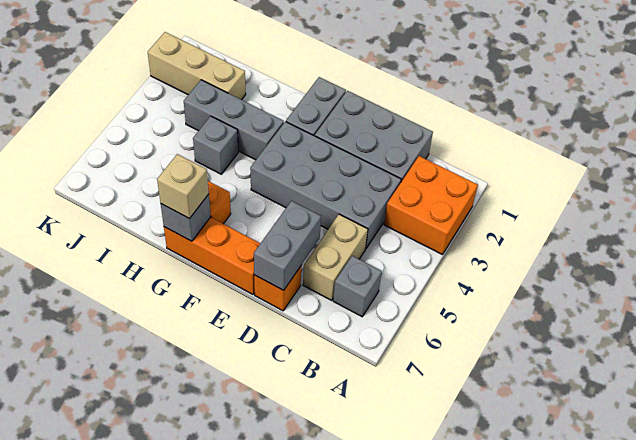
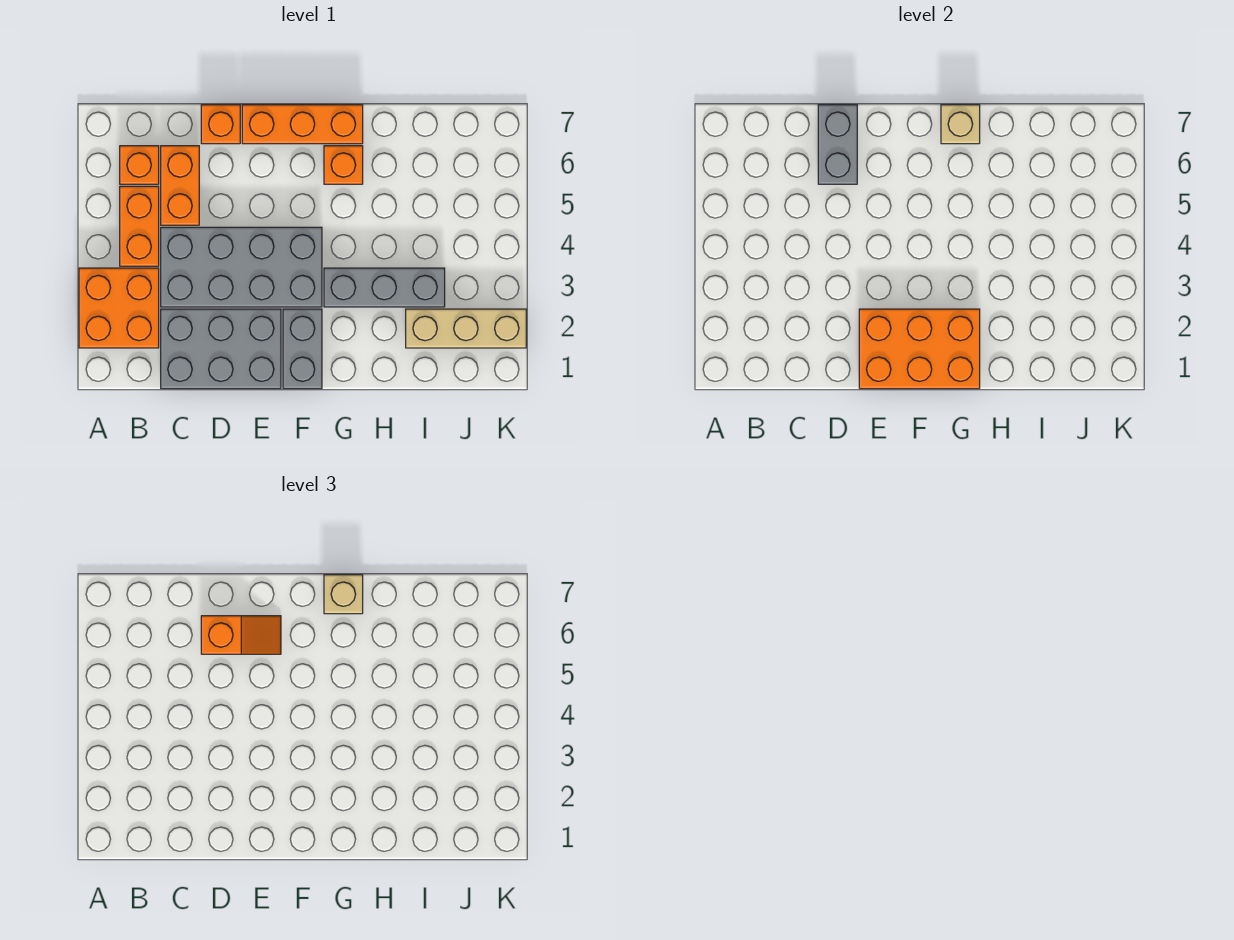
none -> orange 1x2 brick [120,186,159,266]
grey 1x1 brick [333,256,382,317] -> orange 1x1 brick [120,146,159,184]
tan 1x2 brick [303,214,368,300] -> orange 1x2 brick [161,146,199,225]
none -> orange 1x2 slope [201,616,281,654]
none -> orange 2x3 brick [859,309,980,389]
grey 1x1 brick [161,194,211,241] -> tan 1x1 brick [941,105,980,144]
grey 1x1 brick [193,116,238,174] -> none

